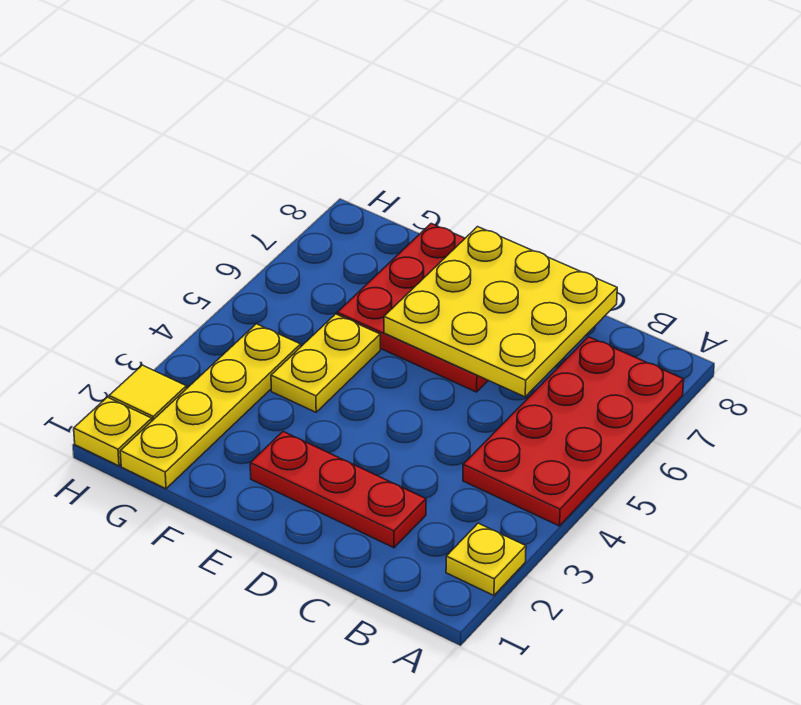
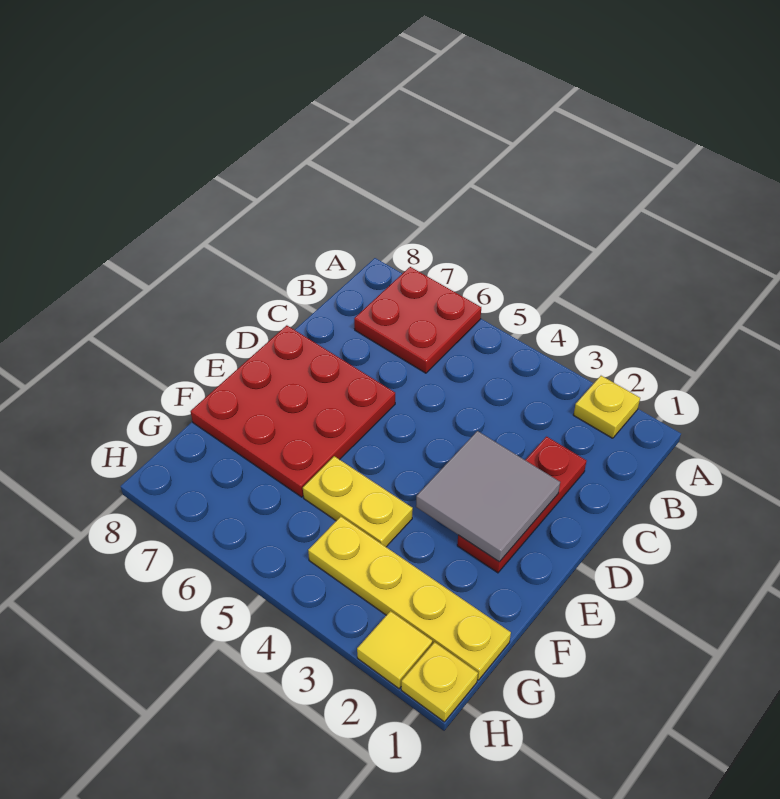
red 2x4 plate [463,337,684,526] -> red 2x2 plate [354,267,481,373]
yellow 3x3 plate [384,227,617,397] -> none
none -> grey 2x2 tile [416,431,560,562]

